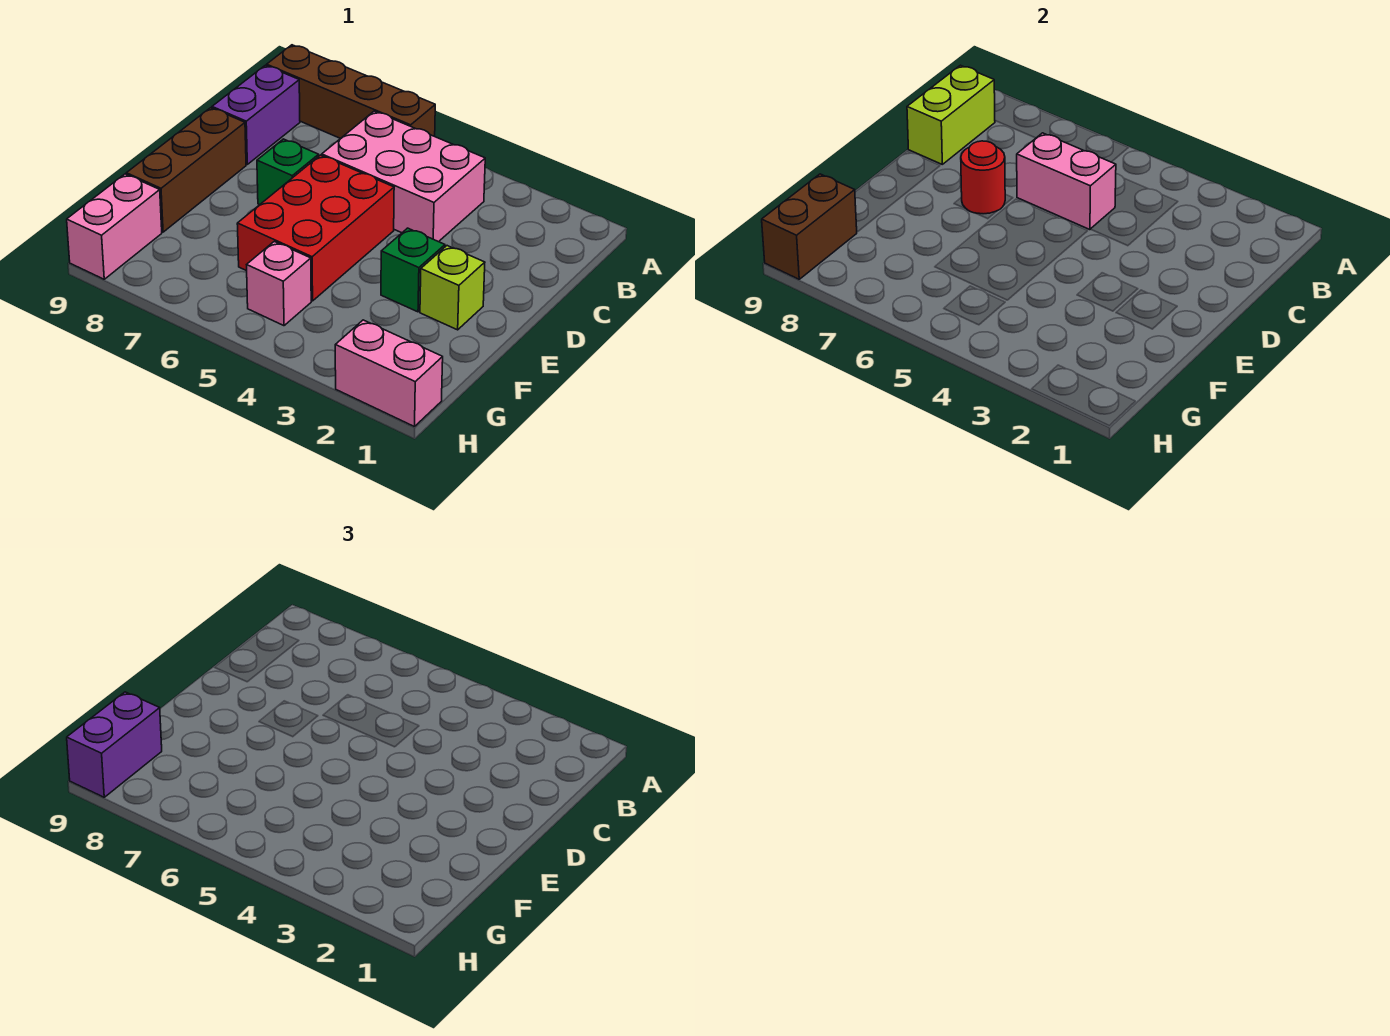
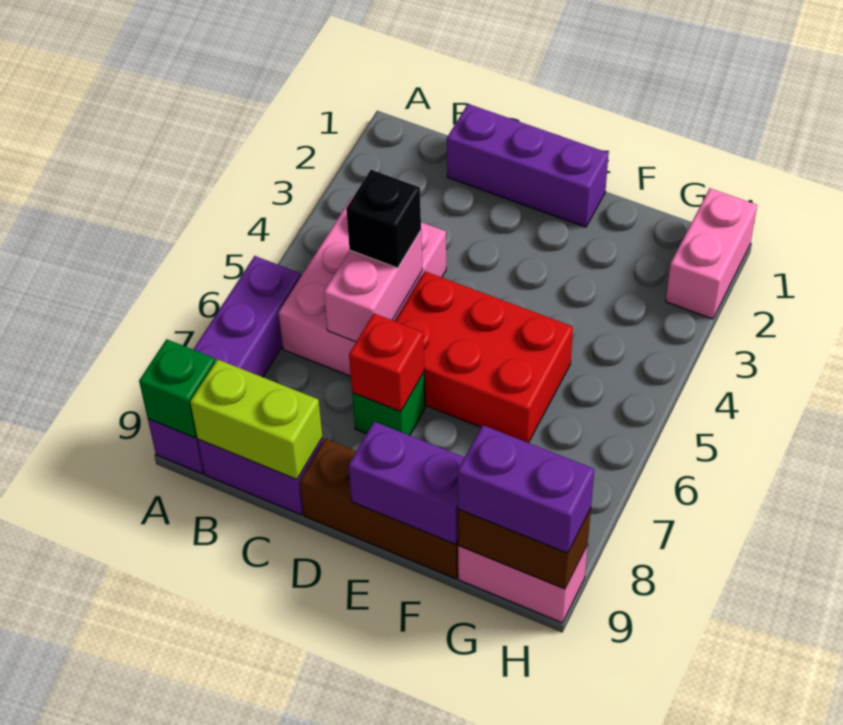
brown 1x4 brick [267,45,435,139] -> purple 1x4 brick [148,256,301,474]
none -> purple 1x3 brick [447,104,609,227]
none -> black 1x1 brick [346,170,421,268]
red 1x1 round brick [961,141,1005,214] -> red 1x1 brick [349,314,424,412]
lime 1x1 brick [420,246,485,330] -> none
green 1x1 brick [381,228,445,312] -> green 1x1 brick moved to [139,339,215,438]
none -> purple 1x2 brick [348,422,465,544]
pink 1x1 brick [247,242,311,326] -> none

